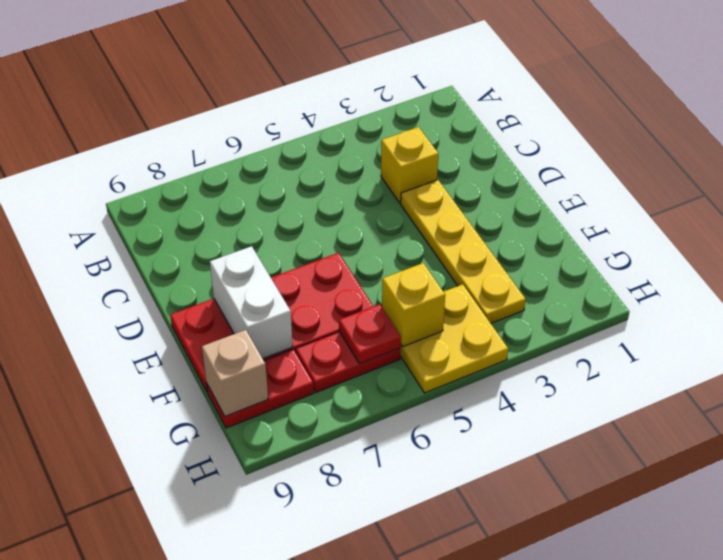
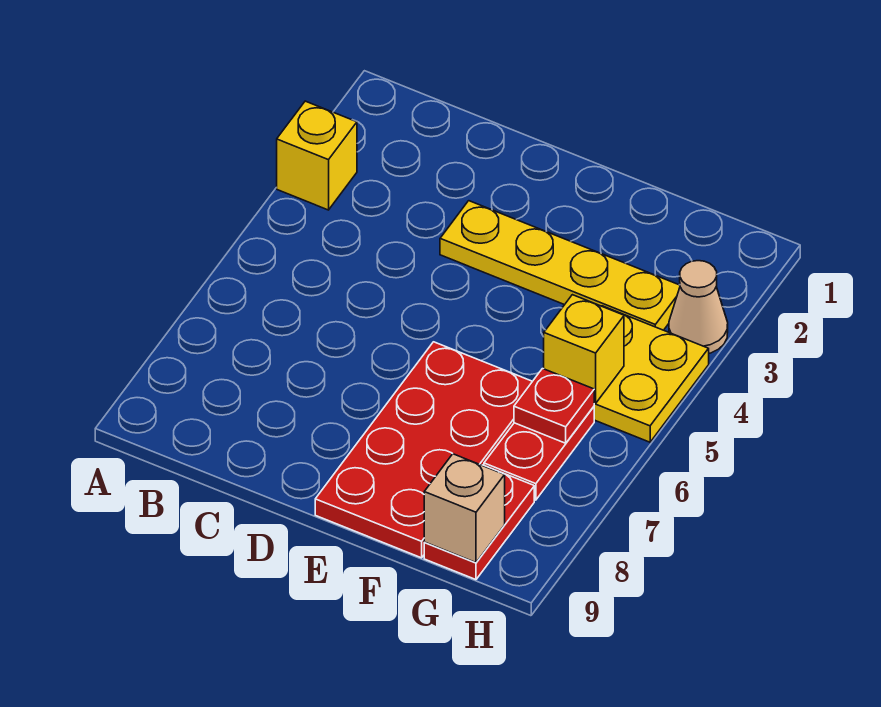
yellow 1x1 brick [381,127,438,203] -> yellow 1x1 brick moved to [277,101,357,210]
white 1x2 brick [210,246,293,359] -> none
none -> tan 1x1 cone [669,261,728,353]

